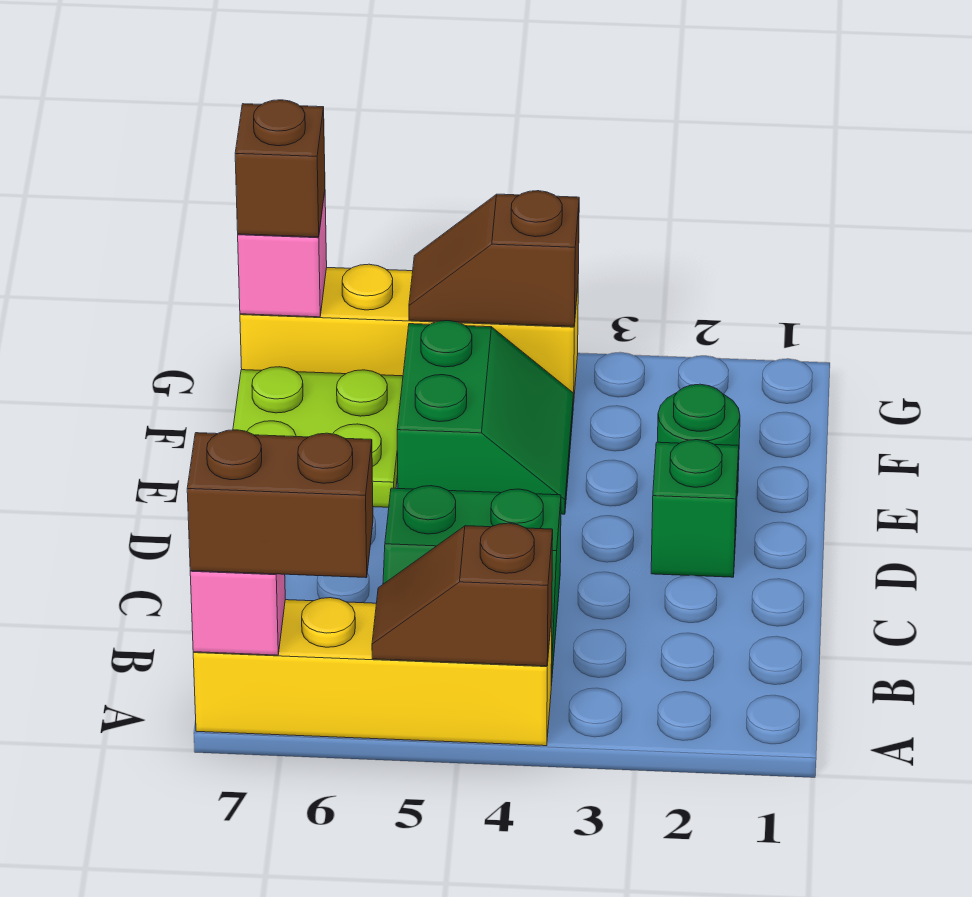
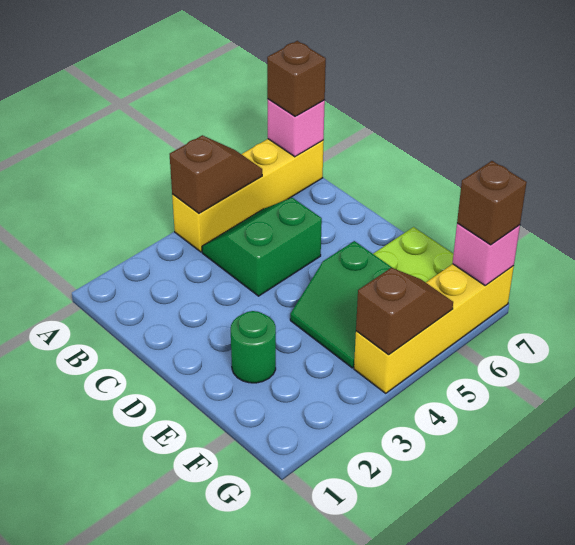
brown 1x2 brick [187,430,373,578] -> brown 1x1 brick [267,41,326,116]
green 1x1 brick [651,440,739,577] -> none

